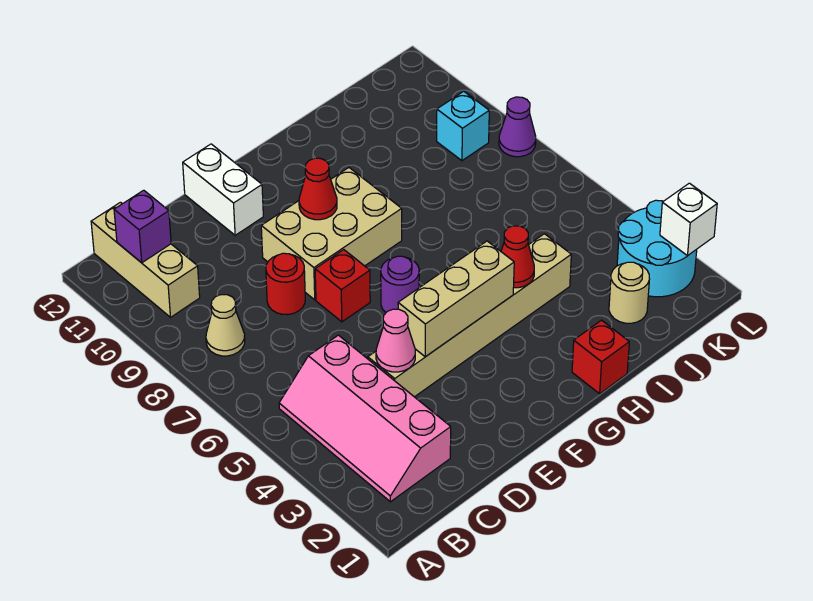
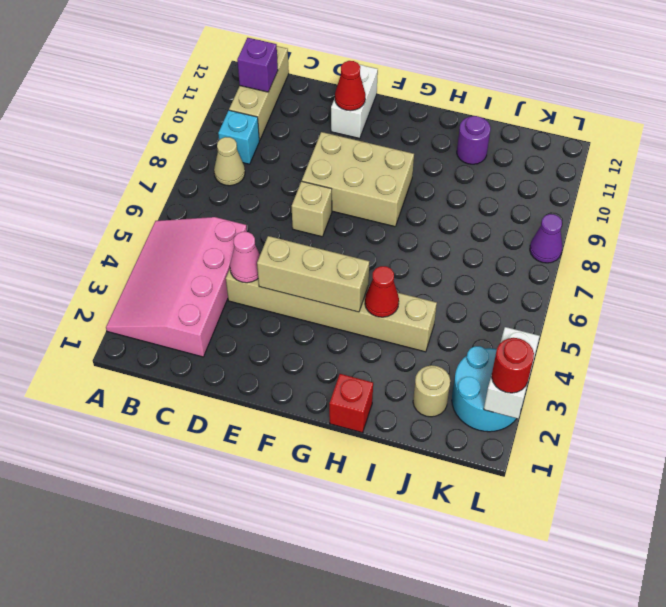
pink 2x4 slope [279,335,451,502] -> pink 3x4 slope [106,217,247,357]
red 1x1 round brick [266,253,305,315] -> red 1x1 round brick moved to [492,338,534,393]
red 1x1 brick [315,250,370,322] -> tan 1x1 brick [292,181,332,237]
purple 1x1 round brick [381,256,419,312] -> purple 1x1 round brick moved to [457,116,491,164]
red 1x1 cone [299,158,337,220] -> red 1x1 cone moved to [335,61,366,111]
cyan 1x1 brick [437,91,489,161] -> cyan 1x1 brick moved to [218,110,259,164]
white 1x1 brick [660,183,717,256] -> white 1x2 brick [484,327,539,419]

